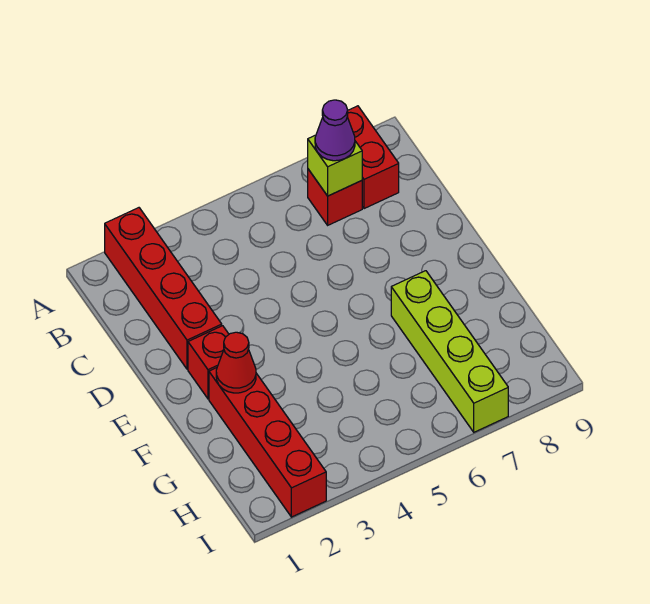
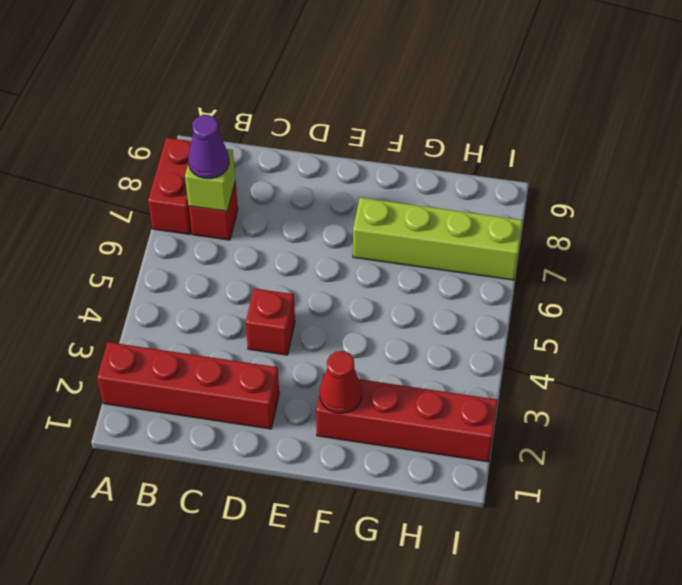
red 1x2 brick [347,106,399,209] -> red 1x2 brick turned to [148,138,192,234]
red 1x1 brick [188,326,229,399] -> red 1x1 brick moved to [246,288,295,355]

